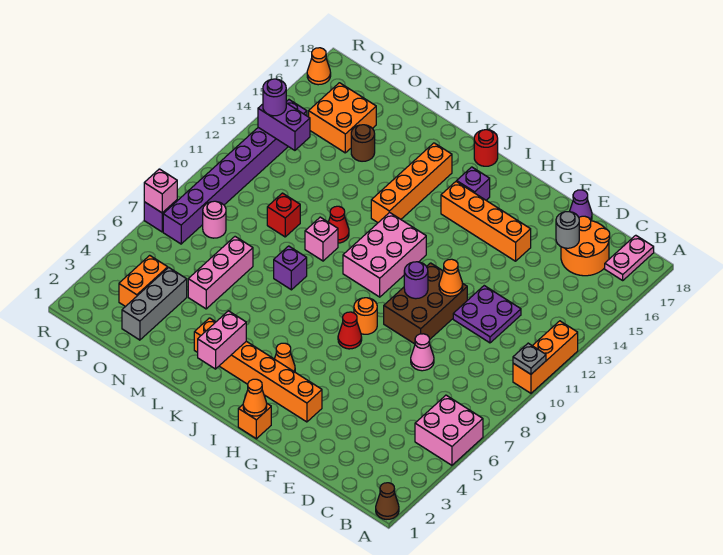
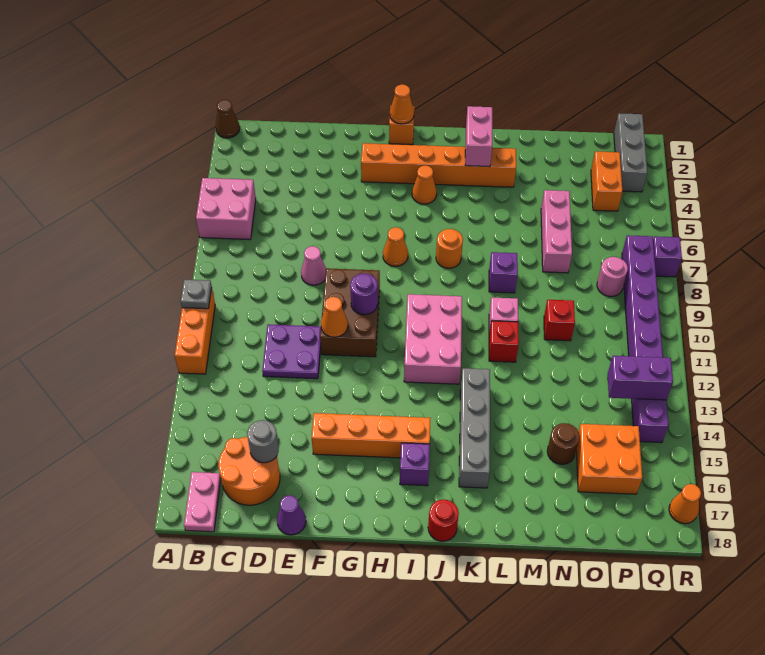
red 1x1 cone [338,312,362,349] -> orange 1x1 cone [383,227,408,266]
orange 1x1 round brick [354,298,377,334] -> orange 1x1 round brick moved to [436,229,463,268]
orange 1x4 brick [371,143,452,222] -> grey 1x4 brick [459,368,490,488]
red 1x1 cone [329,206,349,243] -> red 1x1 brick [489,321,519,362]
grey 1x3 brick [122,267,187,340] -> grey 1x3 brick moved to [614,113,647,192]
purple 1x1 round brick [263,79,286,116] -> none
pink 1x1 brick [144,169,177,213] -> none

